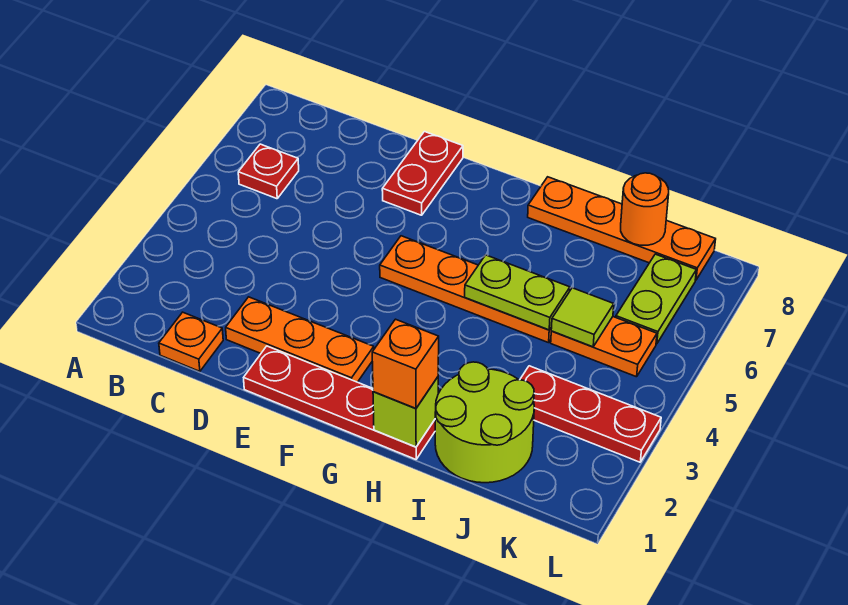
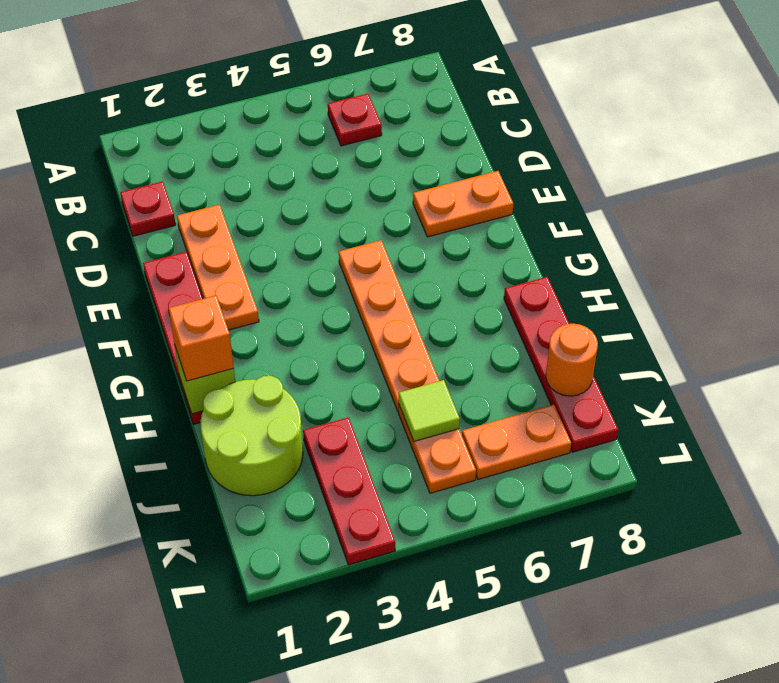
orange 1x1 plate [159,312,223,371] -> red 1x1 plate [120,181,176,236]
red 1x2 plate [382,132,463,215] -> orange 1x2 plate [413,171,513,237]
lime 1x2 plate [465,255,570,330] -> none
orange 1x4 plate [528,177,716,280] -> red 1x4 plate [504,277,618,452]
lime 1x2 plate [616,254,696,344] -> orange 1x2 plate [462,405,571,479]

